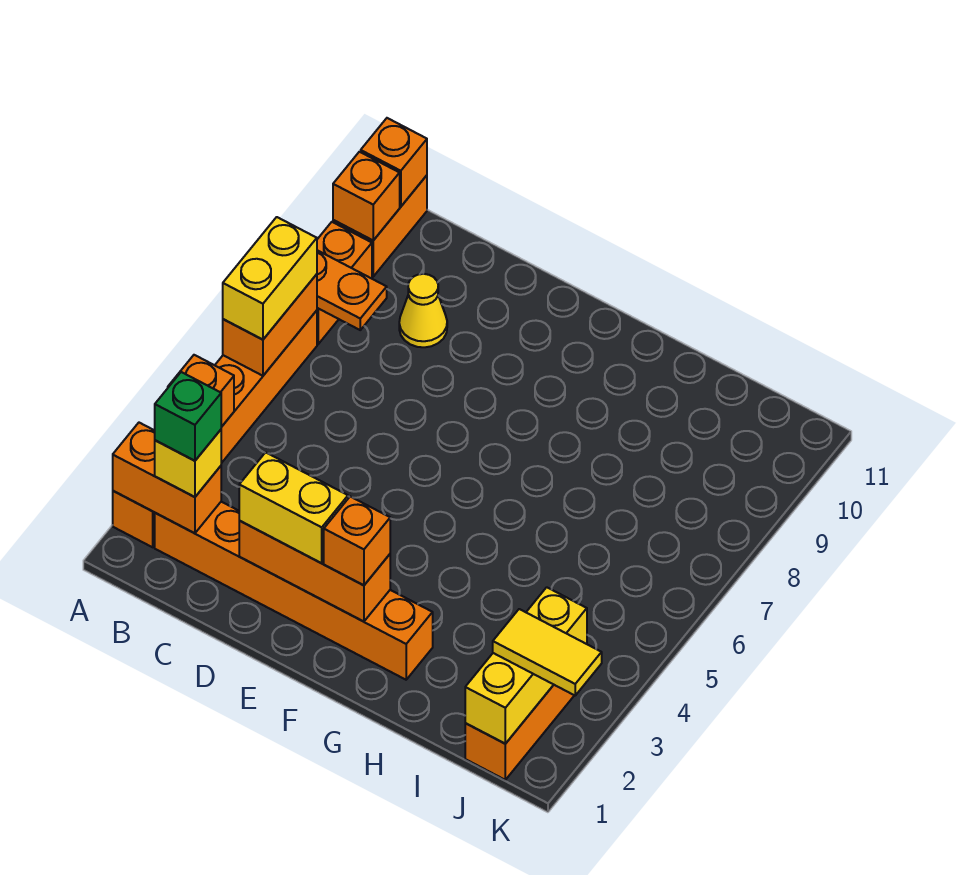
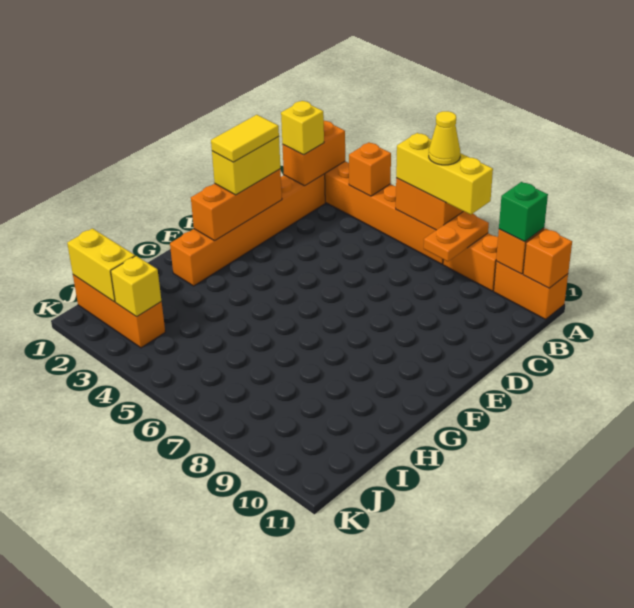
yellow 1x2 brick [223,217,317,339] -> yellow 1x3 brick [396,133,493,215]
green 1x1 brick [155,372,221,461] -> green 1x1 brick moved to [499,182,548,242]
yellow 1x1 cone [399,274,447,347] -> yellow 1x1 cone moved to [429,111,460,165]
orange 1x1 brick [324,497,390,585] -> none
yellow 1x2 tile [493,609,602,695] -> yellow 1x2 tile moved to [211,115,279,162]

